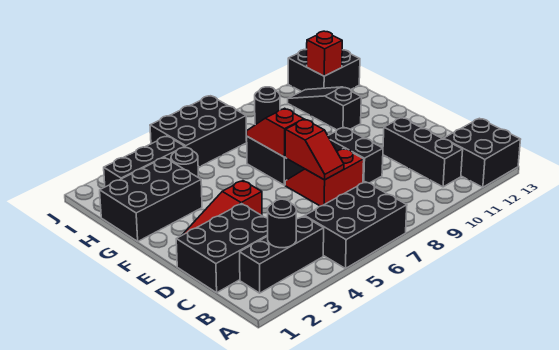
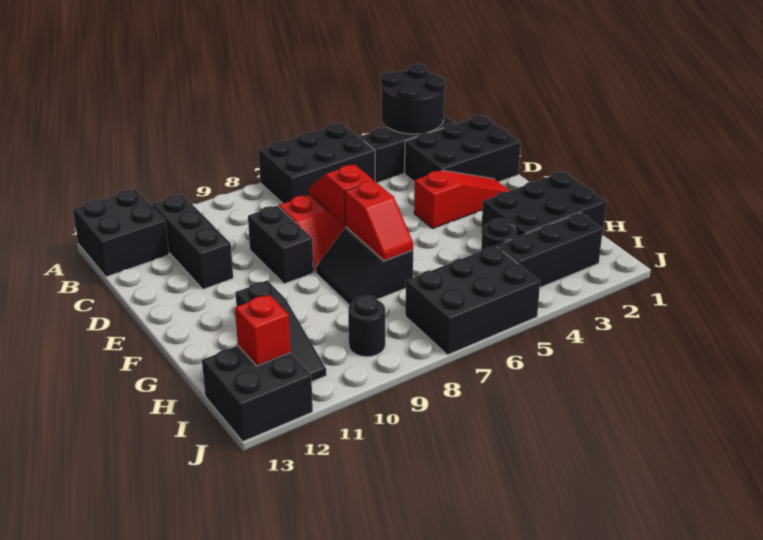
black 1x1 round brick [268,199,296,248] -> black 2x2 round brick [381,64,446,134]

